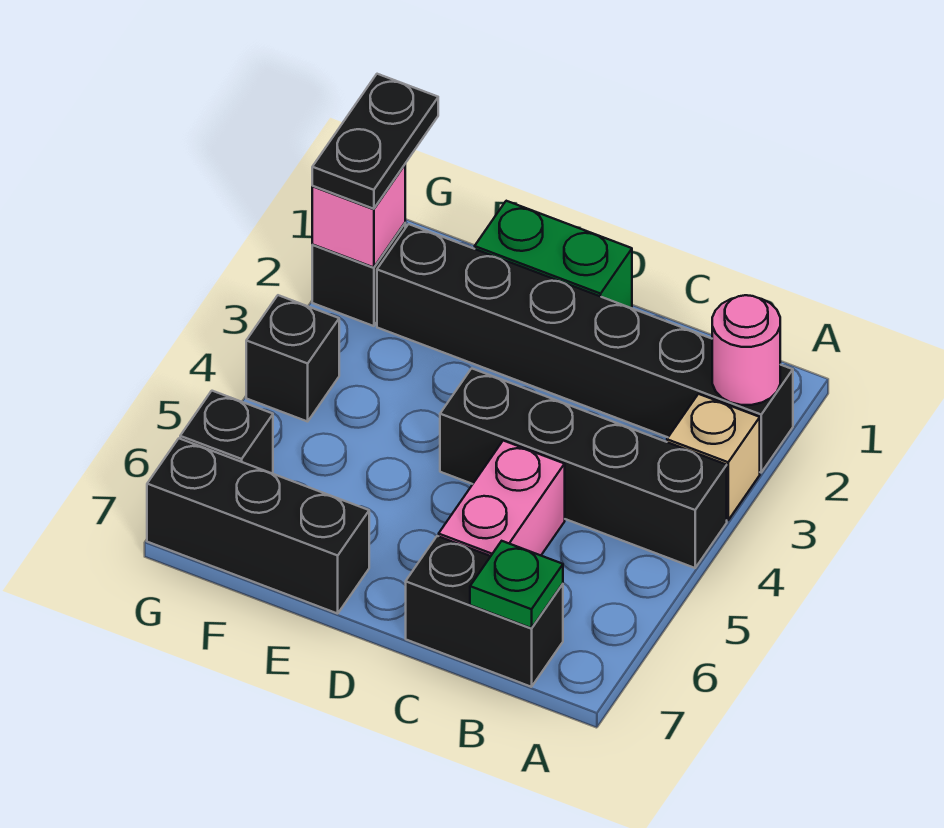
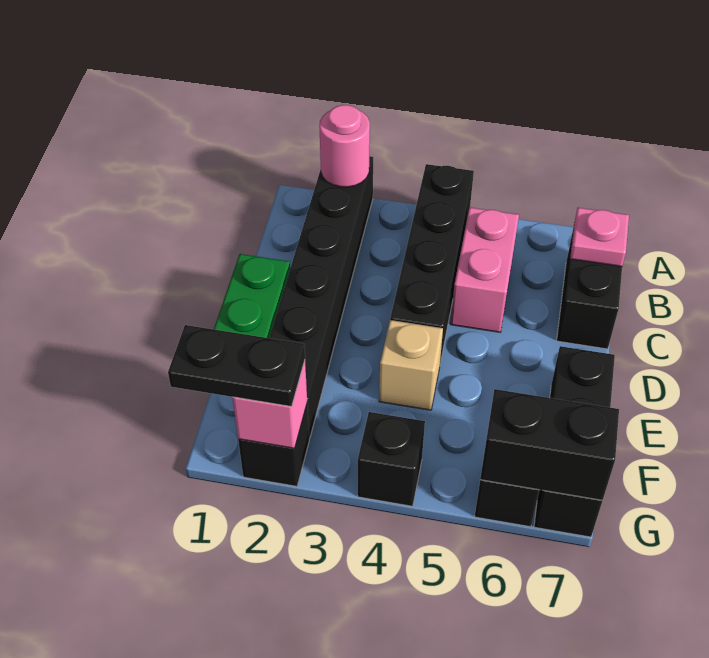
tan 1x1 brick [667,394,760,520] -> tan 1x1 brick moved to [379,320,443,410]
green 1x1 plate [470,541,563,628] -> pink 1x1 plate [570,208,629,267]
pink 1x2 brick [439,441,565,556] -> pink 1x2 brick turned to [451,208,519,332]
none -> black 1x2 brick [480,389,619,500]

